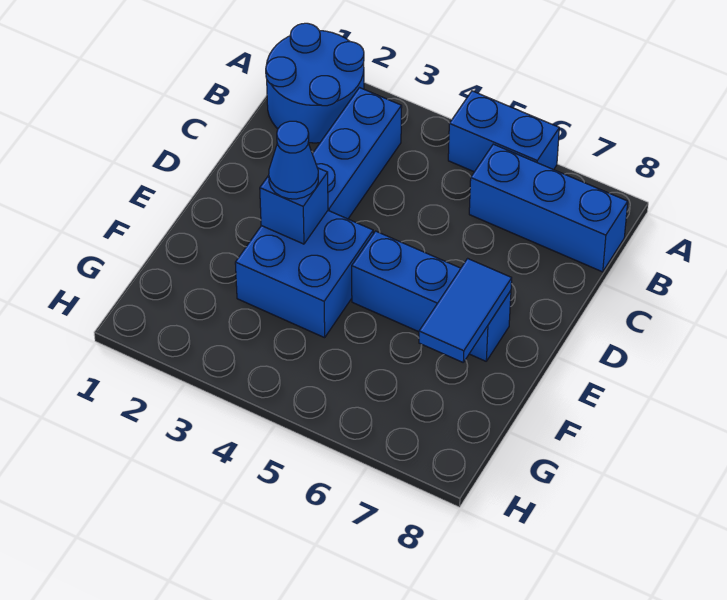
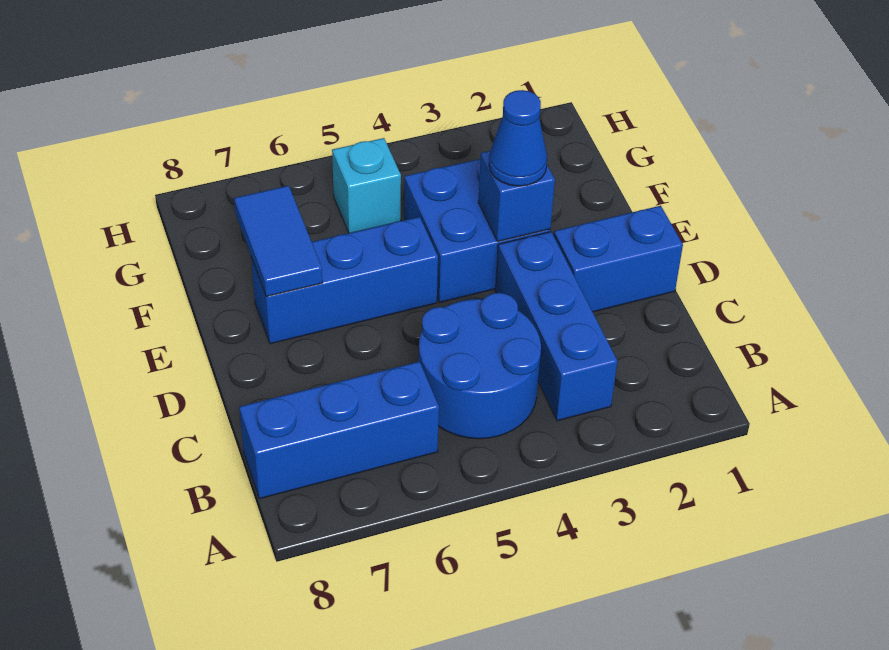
blue 2x2 round brick [266,23,364,143] -> blue 2x2 round brick moved to [419,293,541,439]
blue 1x2 brick [448,91,559,172] -> blue 1x2 brick moved to [554,206,683,312]
none -> cyan 1x1 brick [332,138,401,233]

